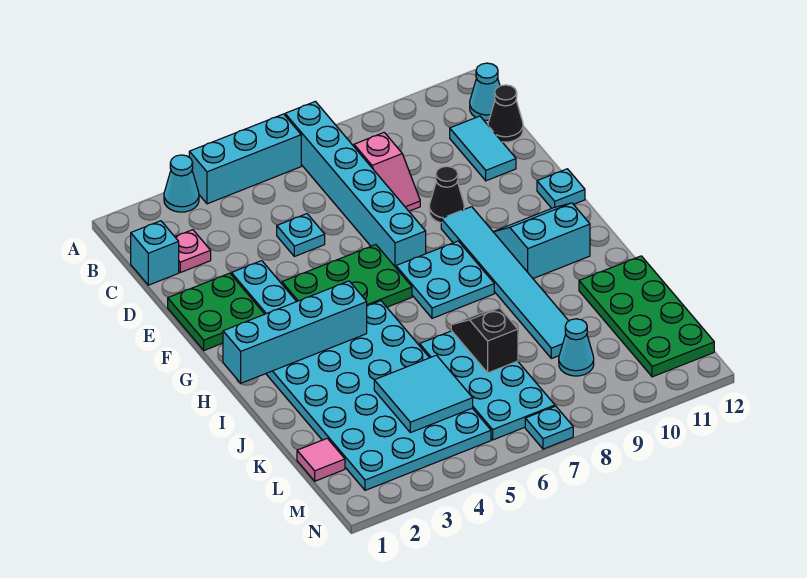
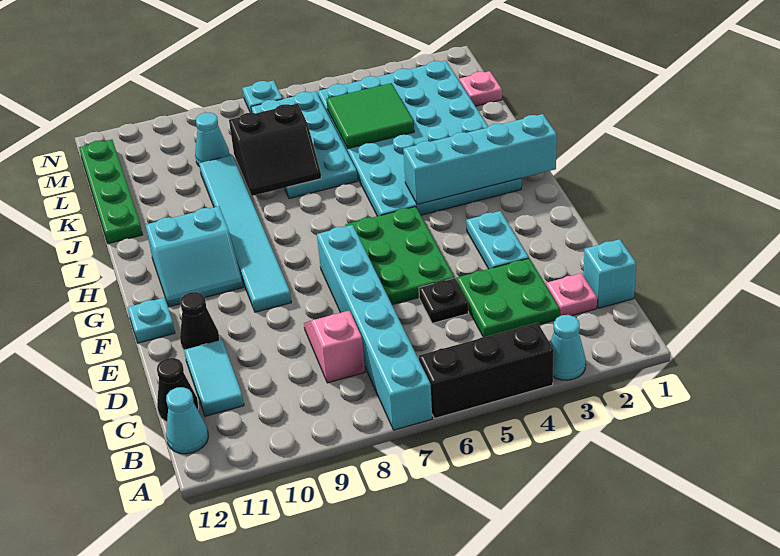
cyan 1x3 brick [189,114,301,204] -> black 1x3 brick [419,323,554,419]
cyan 1x1 plate [277,214,325,257] -> black 1x1 plate [419,278,468,323]
green 2x2 plate [168,273,264,350] -> green 2x2 plate moved to [457,258,559,337]
black 1x1 cone [429,166,464,223] -> black 1x1 cone moved to [180,292,220,350]
green 2x3 plate [282,245,412,307] -> green 2x3 plate turned to [345,207,454,305]
cyan 2x2 plate [396,241,494,318] -> none
black 1x2 slope [451,308,518,373] -> black 2x2 slope [229,103,321,196]
green 2x4 plate [579,256,714,377] -> green 1x4 plate [79,140,143,244]
cyan 2x2 tile [374,355,473,433] -> green 2x2 tile [326,83,414,149]
pink 1x1 tile [297,438,345,481] -> pink 1x1 plate [459,71,502,106]

